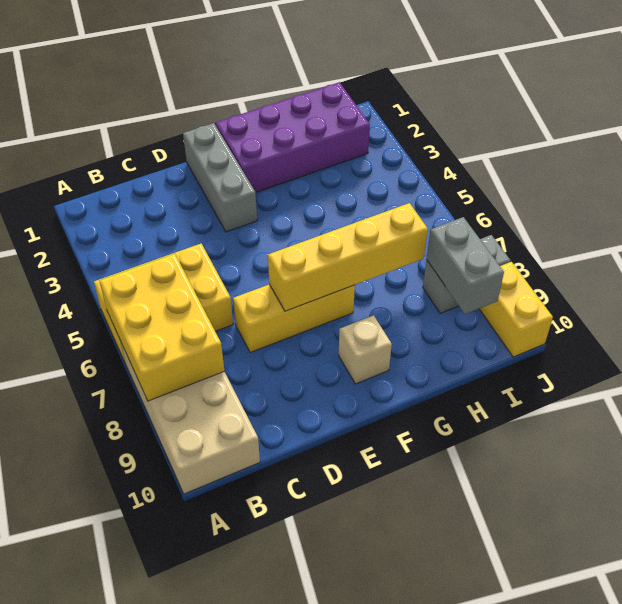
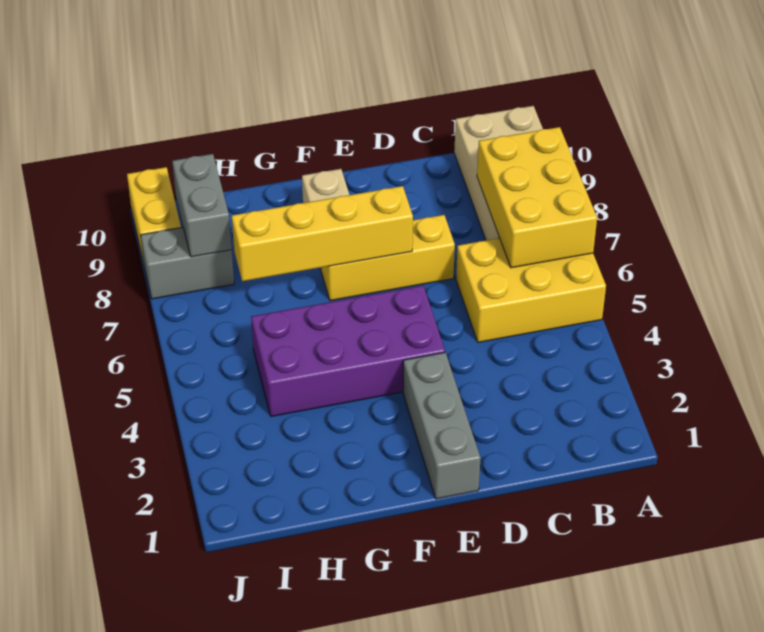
purple 2x4 brick [216,82,370,192] -> purple 2x4 brick moved to [251,286,445,417]

